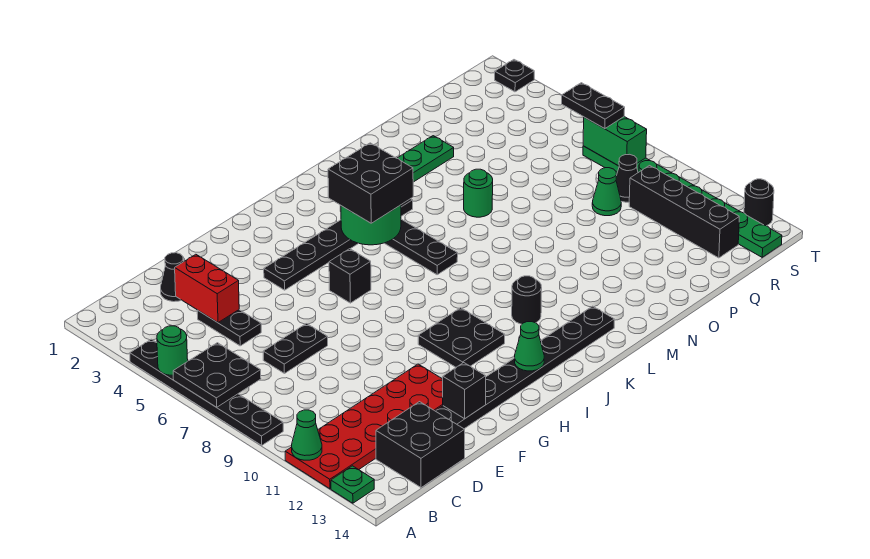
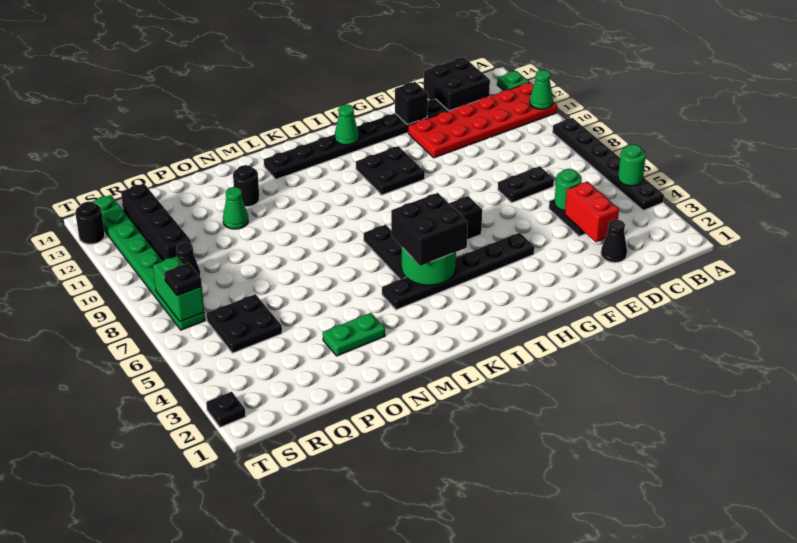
black 2x2 plate [173,343,261,407] -> black 2x2 plate moved to [206,294,282,353]
black 1x1 round brick [512,276,542,324] -> black 1x1 round brick moved to [233,165,259,207]
green 1x1 round brick [464,169,493,217] -> green 1x1 round brick moved to [554,169,582,211]
green 1x1 cone [592,168,621,216] -> green 1x1 cone moved to [223,187,248,229]
black 1x2 plate [562,83,625,129] -> black 1x1 plate [164,263,202,296]

